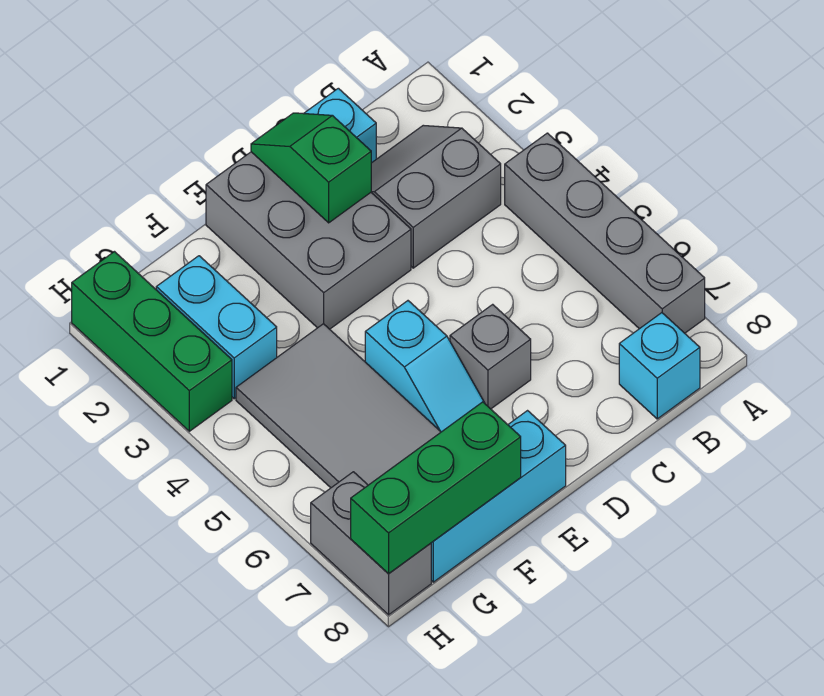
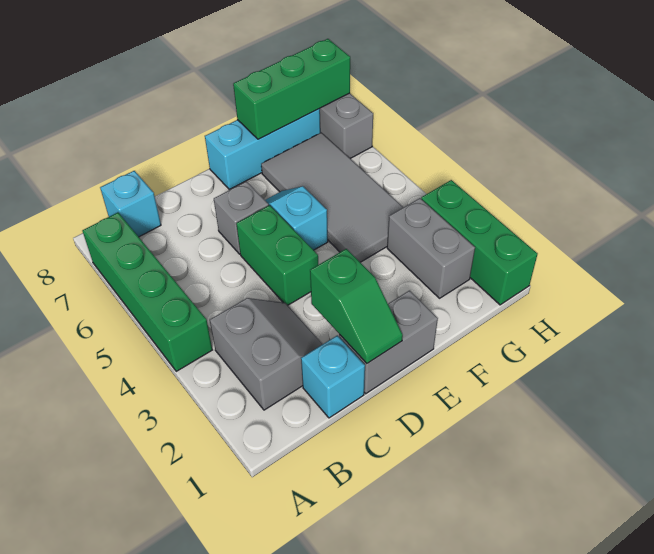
grey 1x4 brick [505,133,705,333] -> green 1x4 brick [82,213,212,371]
grey 2x2 slope [371,125,501,268] -> grey 2x2 slope turned to [210,298,323,410]
grey 2x3 brick [206,152,411,329] -> grey 1x2 brick [339,291,438,394]
none -> green 1x2 brick [236,205,318,305]
cyan 1x2 brick [156,256,277,399] -> grey 1x2 brick [387,198,475,298]

